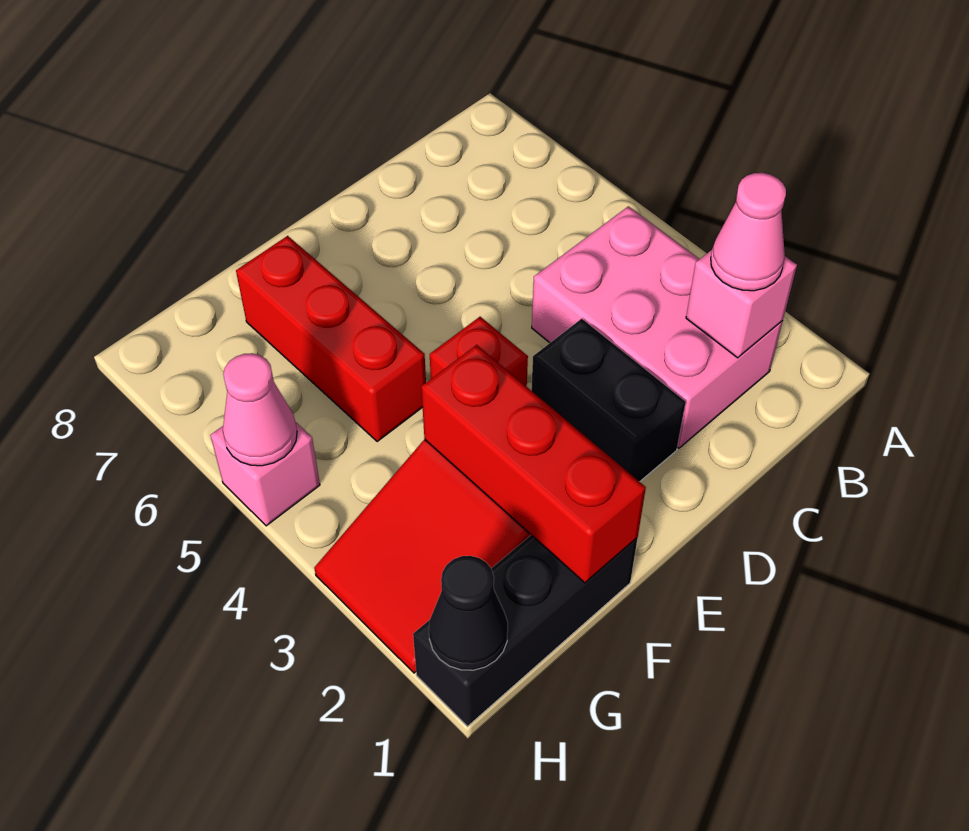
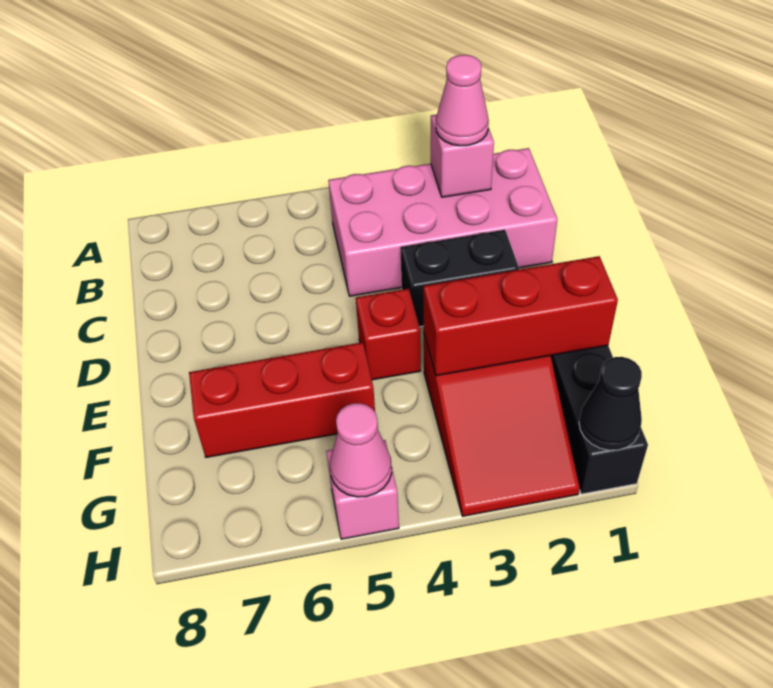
pink 2x3 brick [532,206,783,448] -> pink 2x4 brick [328,148,557,296]

